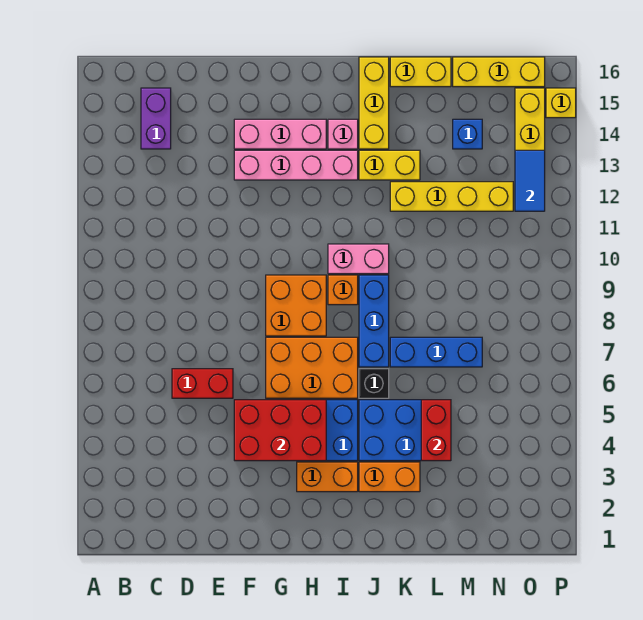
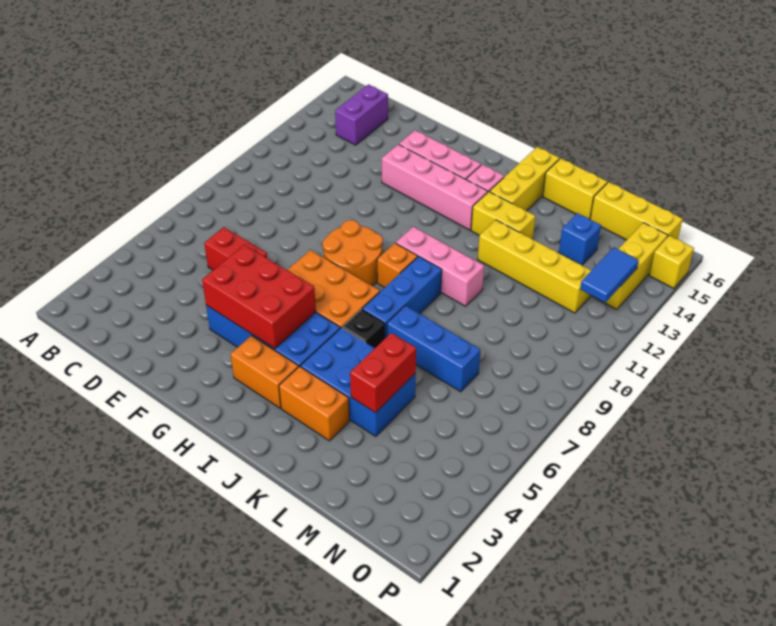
orange 2x2 brick [266,275,326,336] -> orange 2x2 round brick [323,220,383,286]
pink 1x2 brick [328,244,389,274] -> pink 1x3 brick [396,227,484,306]

